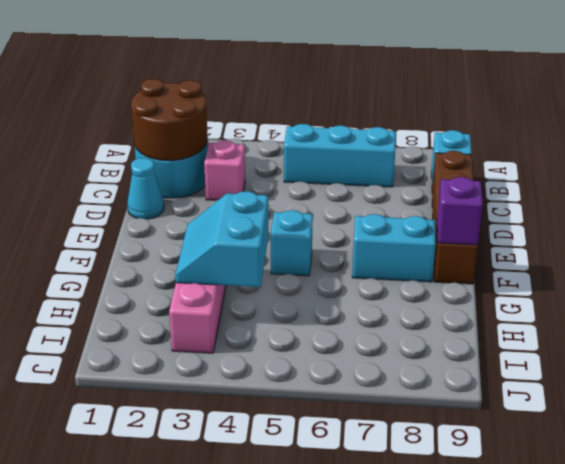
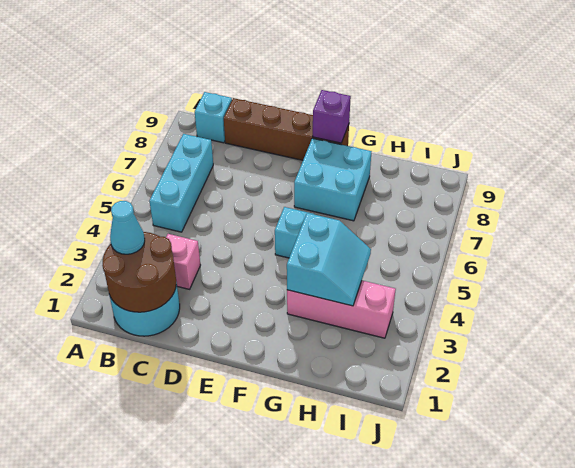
cyan 1x1 cone [127,158,164,219] -> cyan 1x1 cone moved to [110,201,145,254]
cyan 1x2 brick [352,214,436,282] -> cyan 2x2 brick [294,138,371,221]
cyan 2x2 slope [175,191,268,287] -> cyan 2x2 slope turned to [287,213,371,306]

